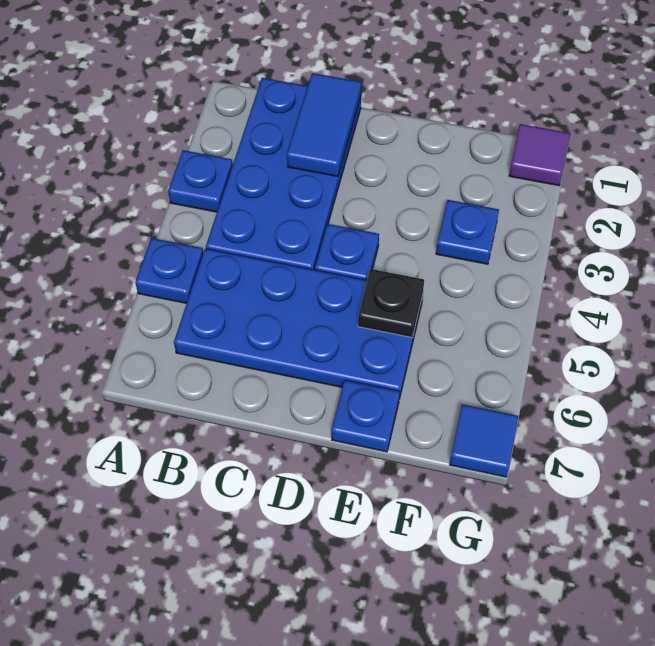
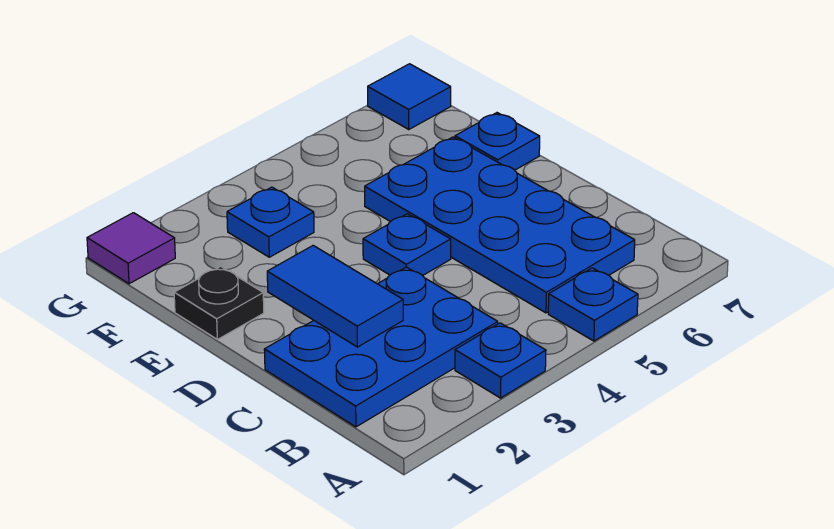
blue 2x4 plate [206,78,361,270] -> blue 2x3 plate [264,267,498,427]
blue 1x2 tile [287,73,361,177] -> blue 1x2 tile turned to [267,246,403,347]
black 1x1 plate [358,269,424,337] -> black 1x1 plate moved to [174,266,264,339]

